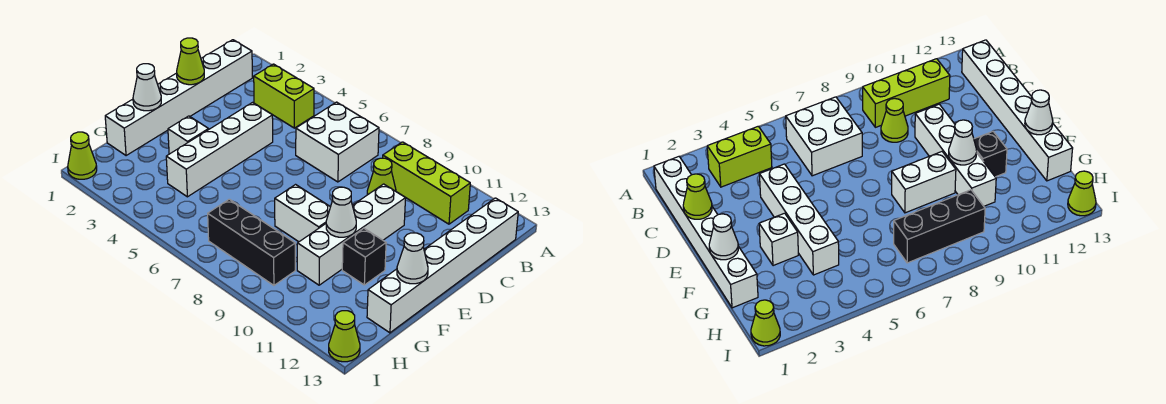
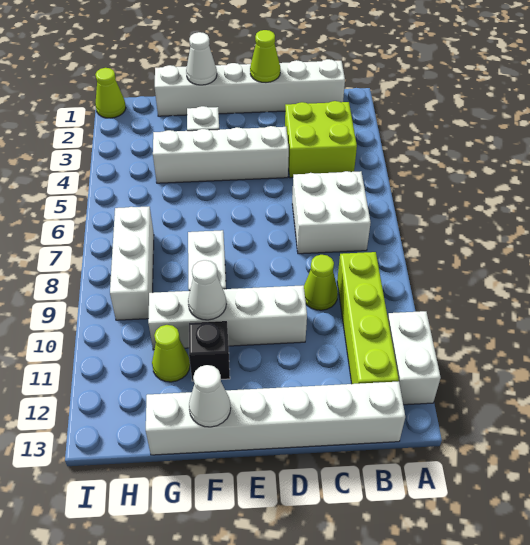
none -> white 1x2 brick [388,311,441,405]
lime 1x2 brick [254,64,314,128] -> lime 2x2 brick [285,101,357,178]
lime 1x3 brick [383,142,470,224] -> lime 1x4 brick [337,252,399,384]
black 1x3 brick [208,199,295,285] -> white 1x3 brick [110,206,154,320]
lime 1x1 cone [329,311,360,362] -> lime 1x1 cone moved to [152,325,190,382]

